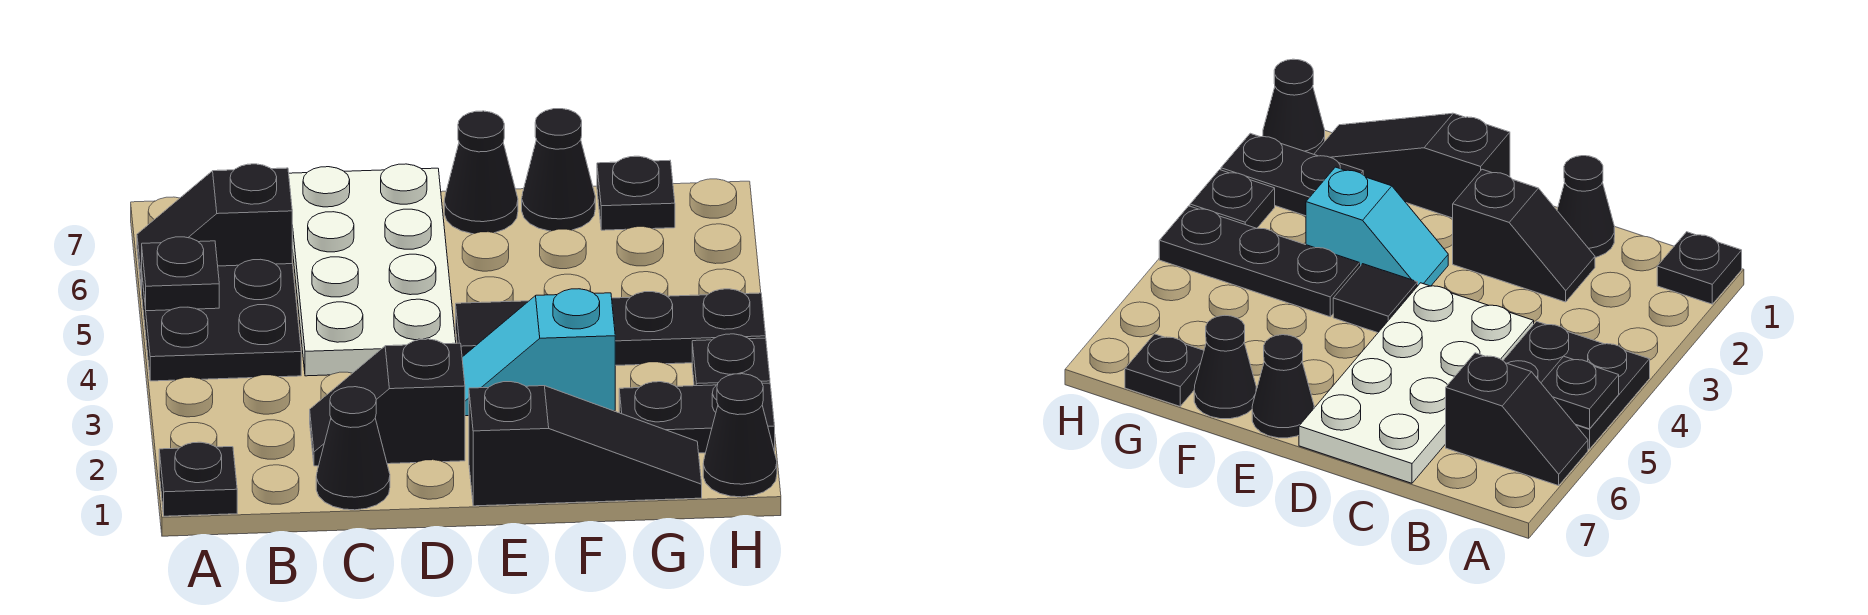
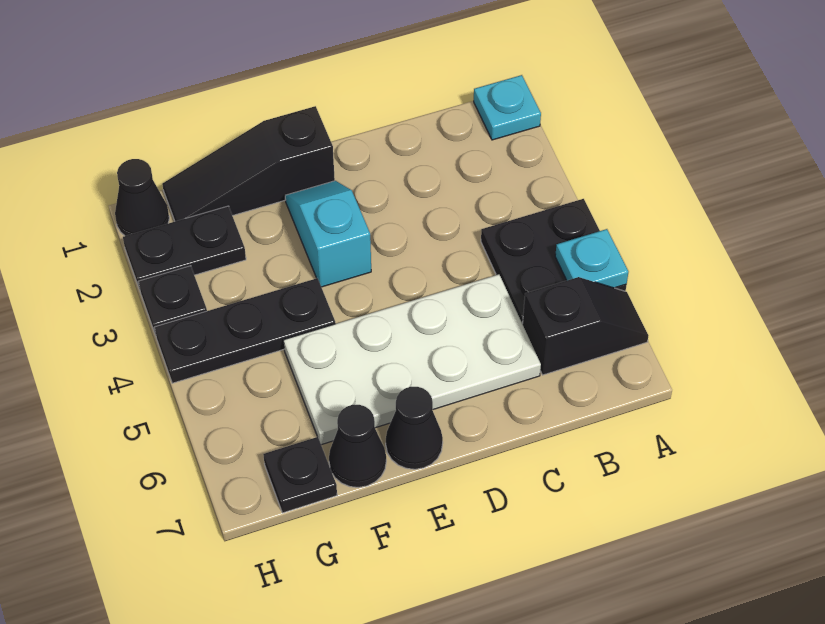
black 1x1 plate [159,442,237,516] -> cyan 1x1 plate [474,75,541,140]
black 1x1 plate [142,237,219,311] -> cyan 1x1 plate [555,229,628,288]
black 1x1 cone [316,387,390,510] -> none
black 1x2 slope [310,339,465,466] -> none
white 2x4 plate [289,164,456,376] -> white 2x4 plate turned to [284,274,541,445]
cyan 1x2 slope [462,289,615,416] -> cyan 1x2 slope turned to [285,181,371,287]
black 1x1 tile [456,301,528,357] -> none

